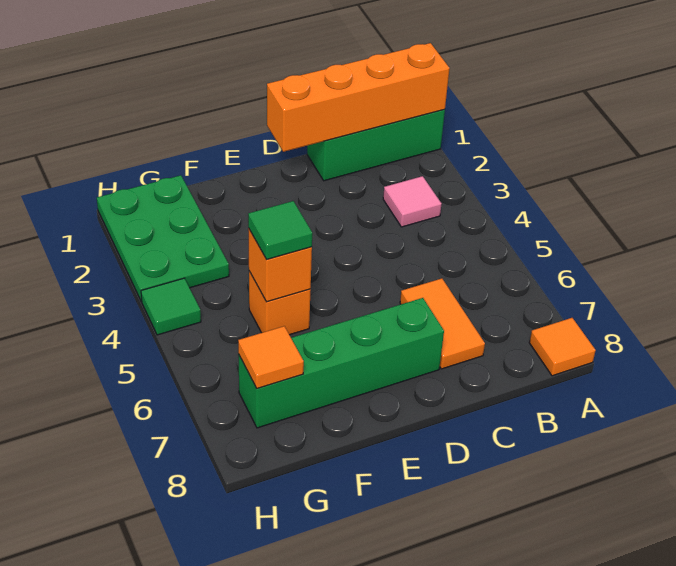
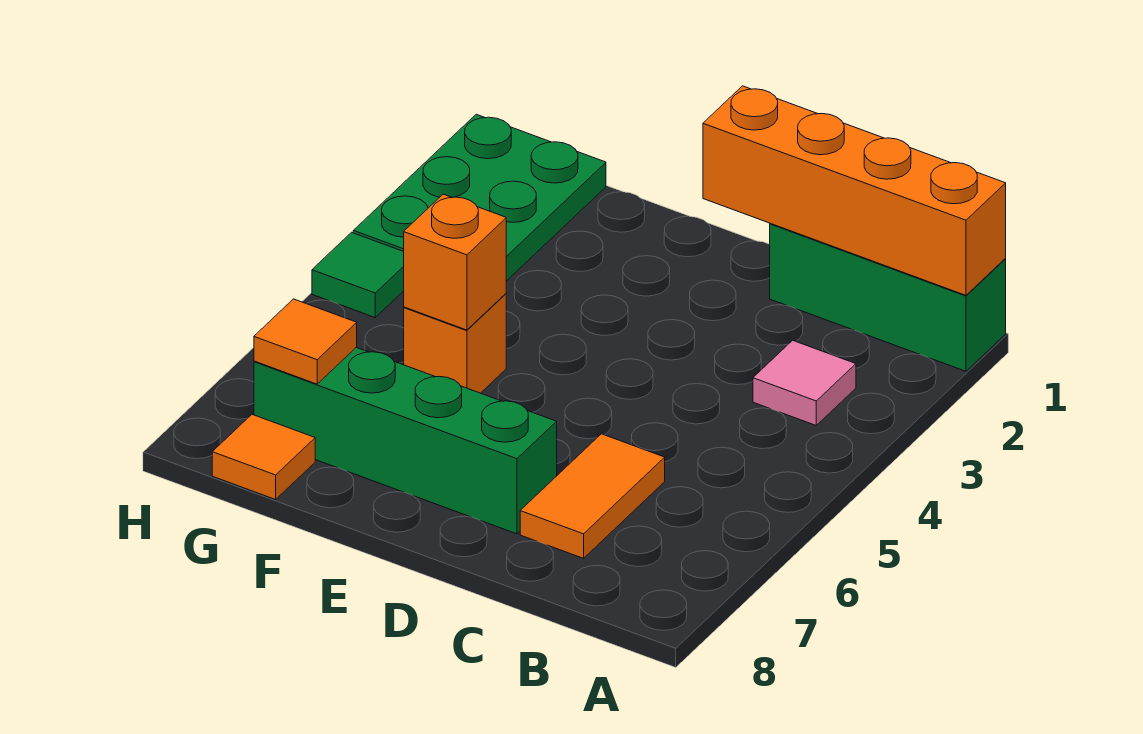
orange 1x1 tile [529,318,596,376] -> orange 1x1 tile moved to [212,415,315,499]
green 1x1 tile [248,201,312,259] -> none

